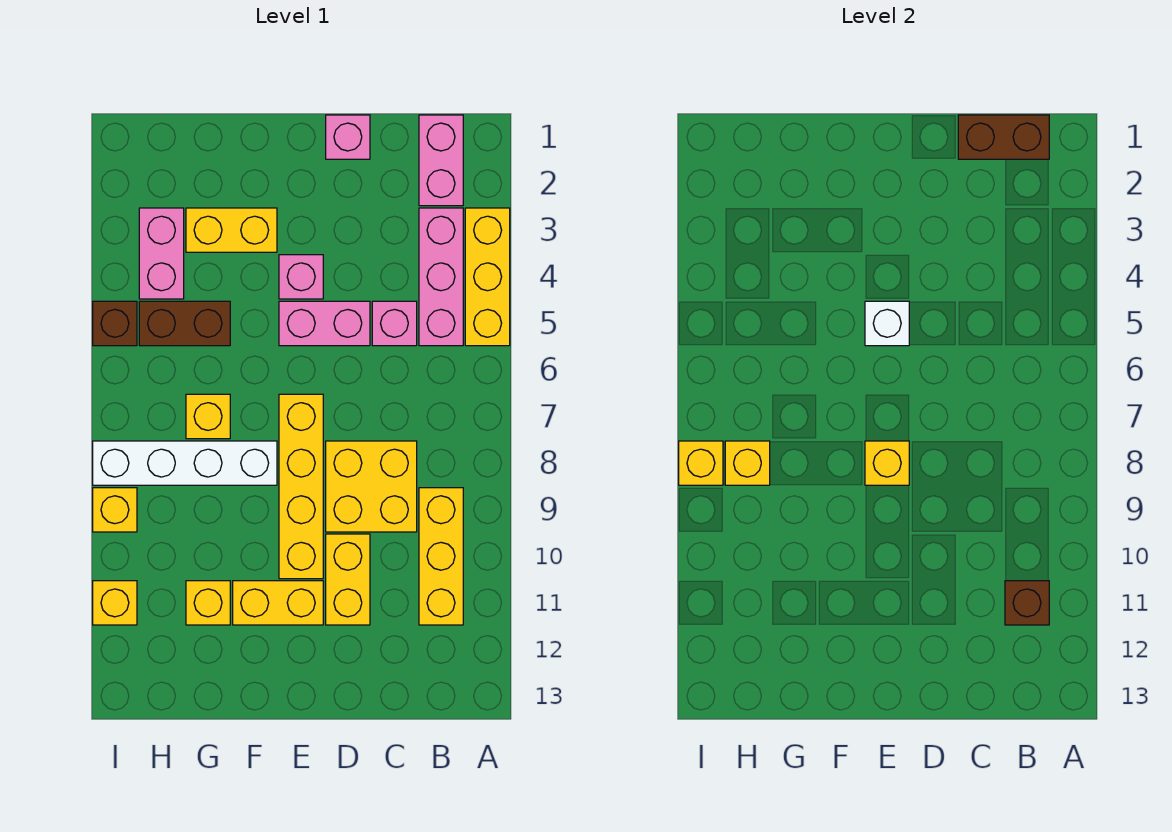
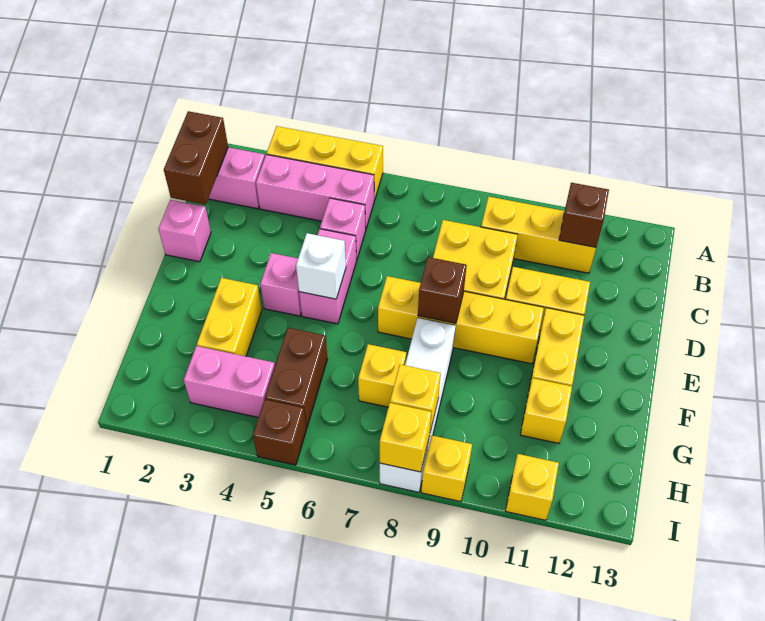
yellow 1x1 brick [865,441,909,485] -> brown 1x1 brick [418,257,467,323]

